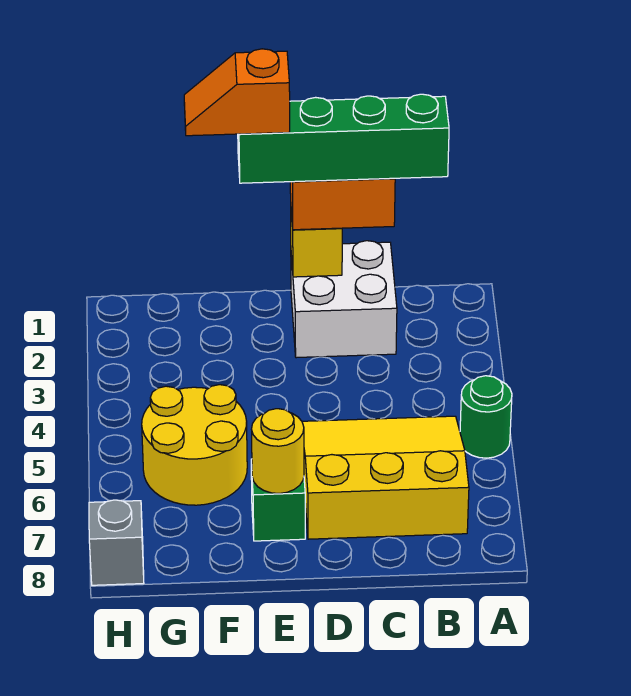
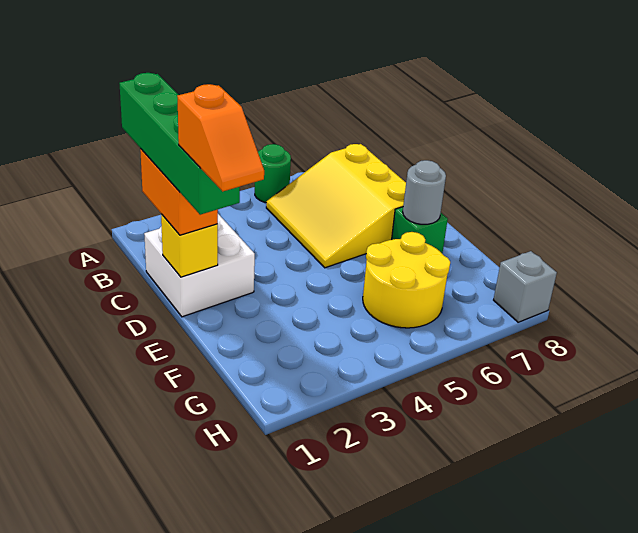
yellow 1x1 round brick [251,409,304,493] -> grey 1x1 round brick [403,160,446,224]

